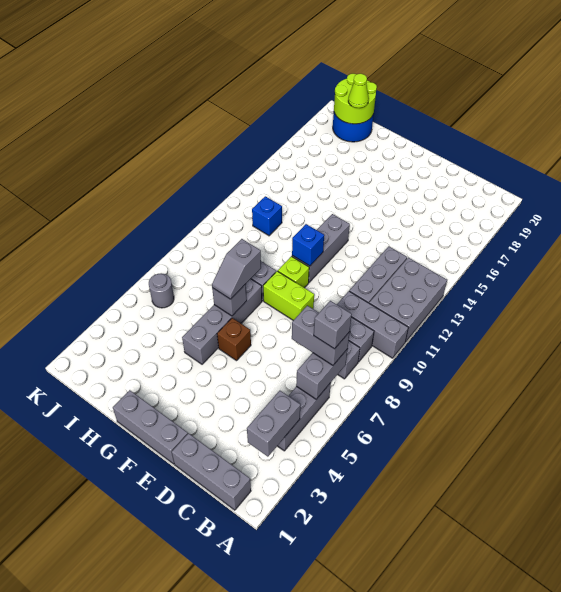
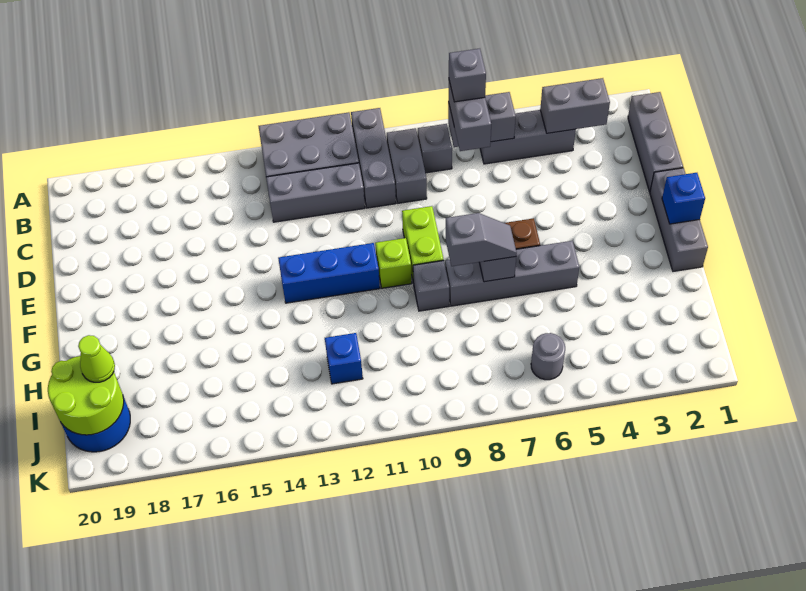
grey 1x3 brick [292,214,350,282] -> blue 1x3 brick [278,243,380,303]
blue 1x1 brick [292,224,324,266] -> blue 1x1 brick moved to [662,173,705,224]

